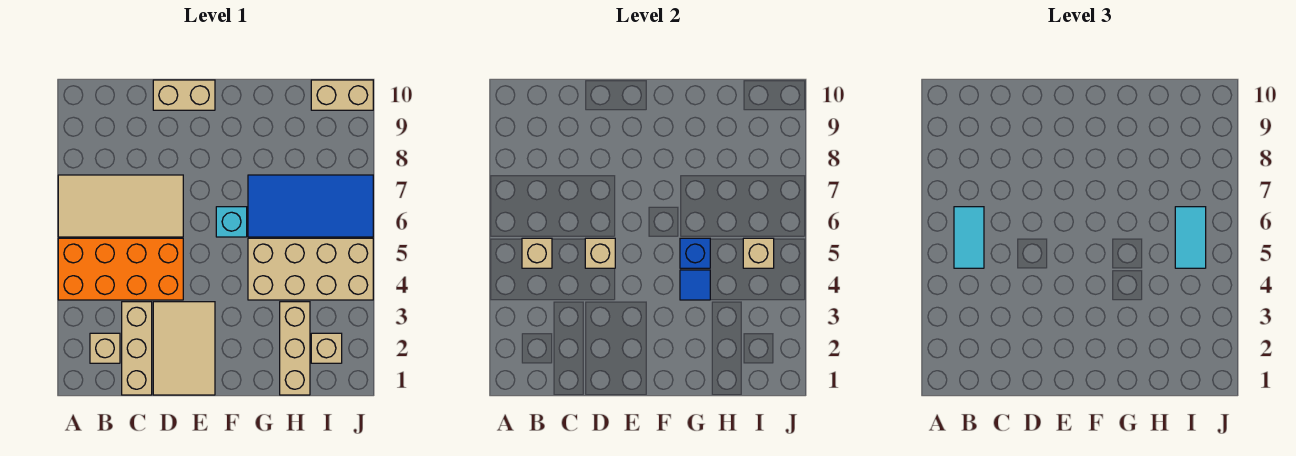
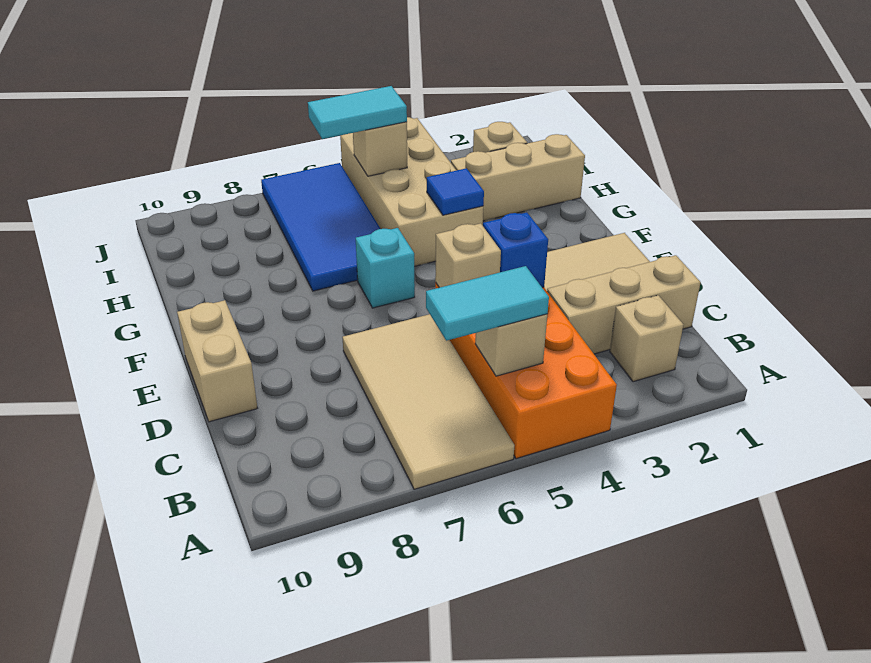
blue 1x1 brick [680,238,710,268] -> blue 1x1 brick moved to [483,213,548,288]
tan 1x2 brick [311,80,373,110] -> none

